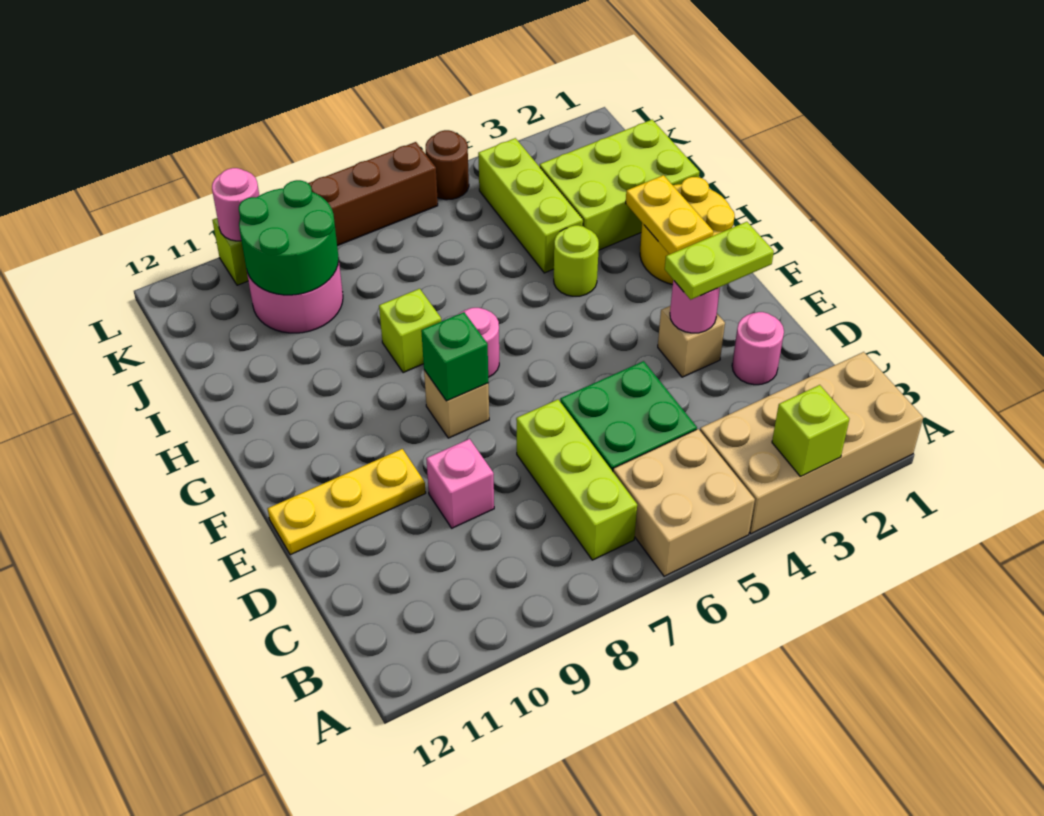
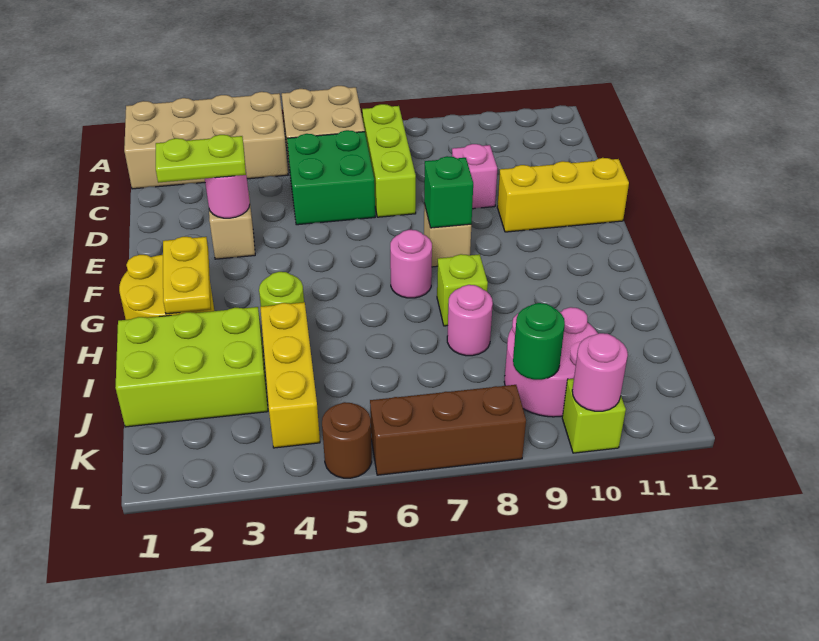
lime 1x1 brick [772,385,849,477] -> none
pink 1x1 round brick [732,312,784,385] -> pink 1x1 round brick moved to [447,285,493,356]
yellow 1x3 plate [268,449,426,555] -> yellow 1x3 brick [497,158,629,232]
lime 1x3 brick [478,138,583,273] -> yellow 1x3 brick [260,302,320,448]
green 2x2 round brick [239,180,339,295] -> green 1x1 round brick [513,303,565,380]

